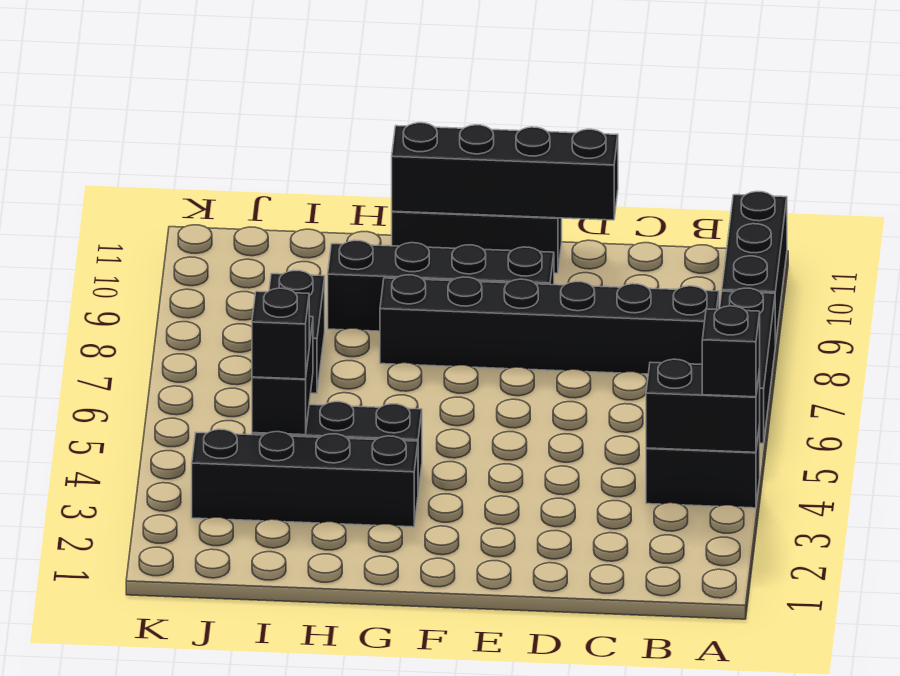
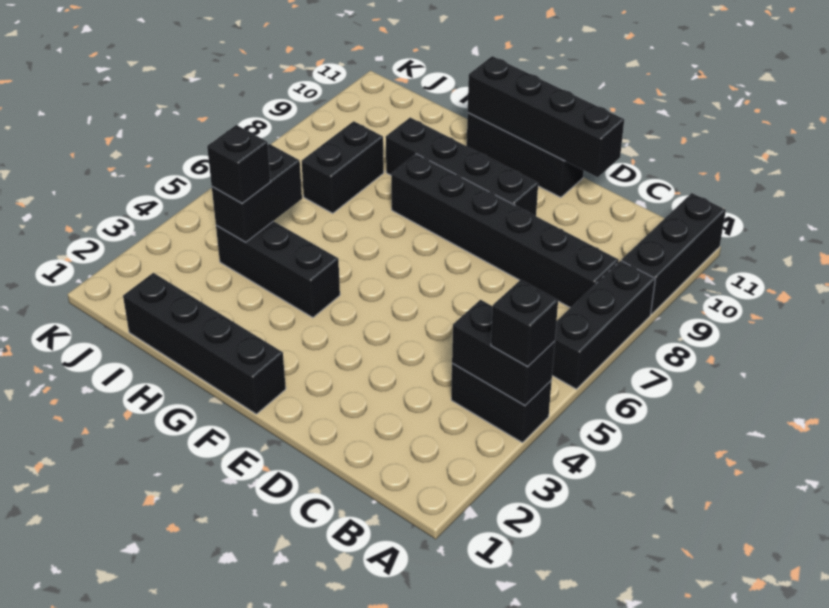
black 1x4 brick [192,429,418,527] -> black 1x4 brick moved to [123,273,286,414]

